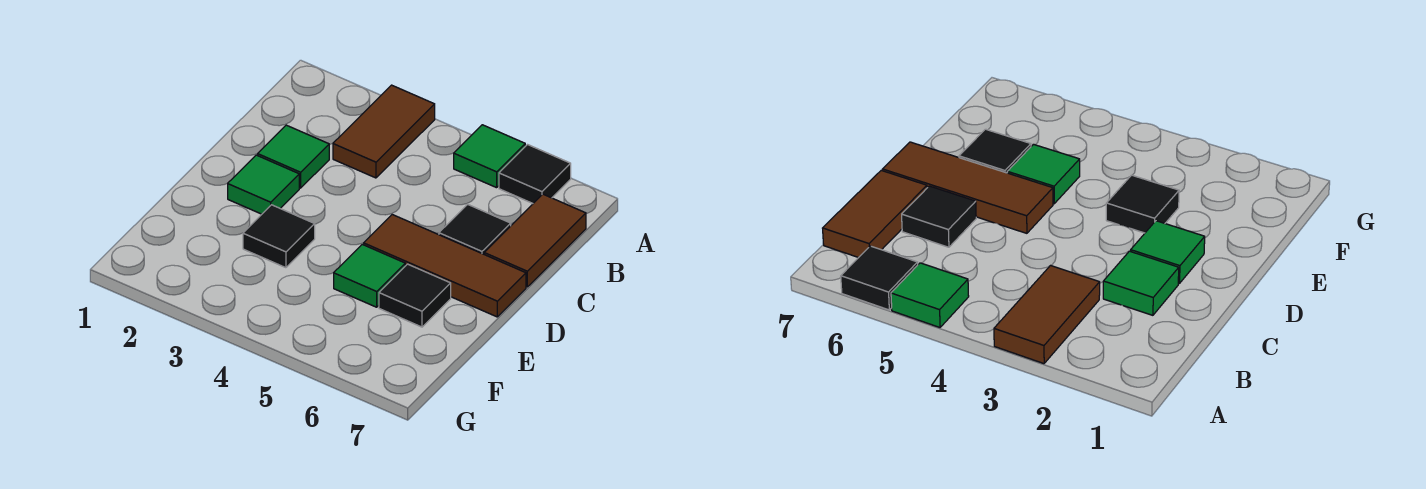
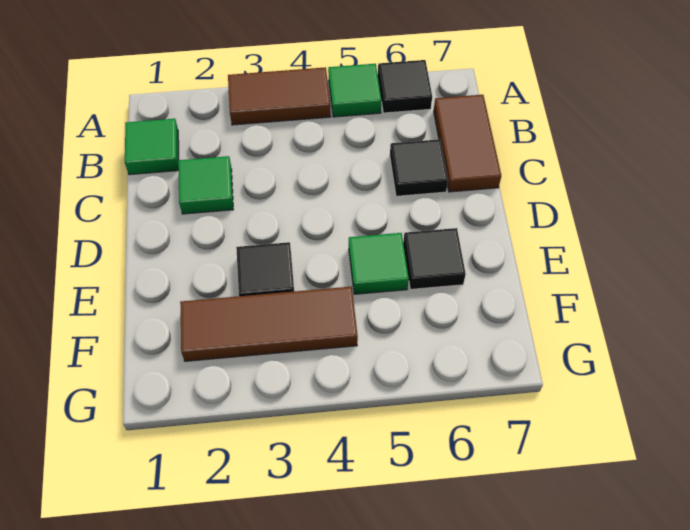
brown 1x2 tile [333,85,435,178] -> brown 1x2 tile turned to [228,67,331,125]
green 1x1 tile [228,155,299,214] -> green 1x1 tile moved to [125,119,179,175]
brown 1x3 tile [364,215,526,317] -> brown 1x3 tile moved to [180,287,358,361]

